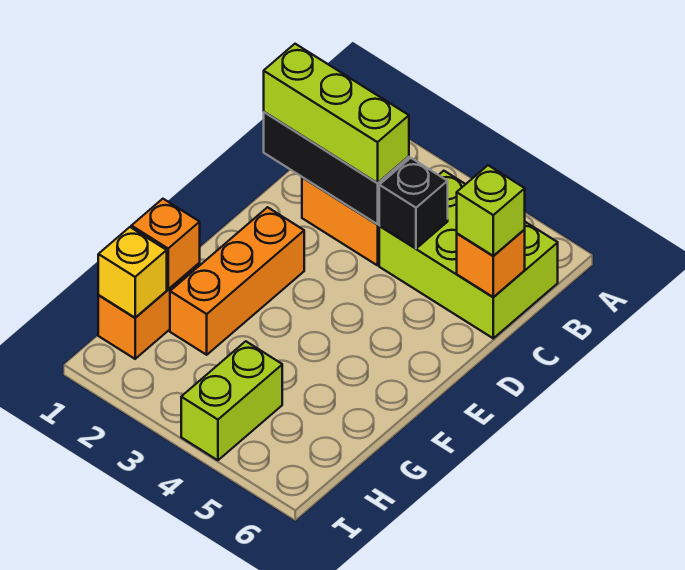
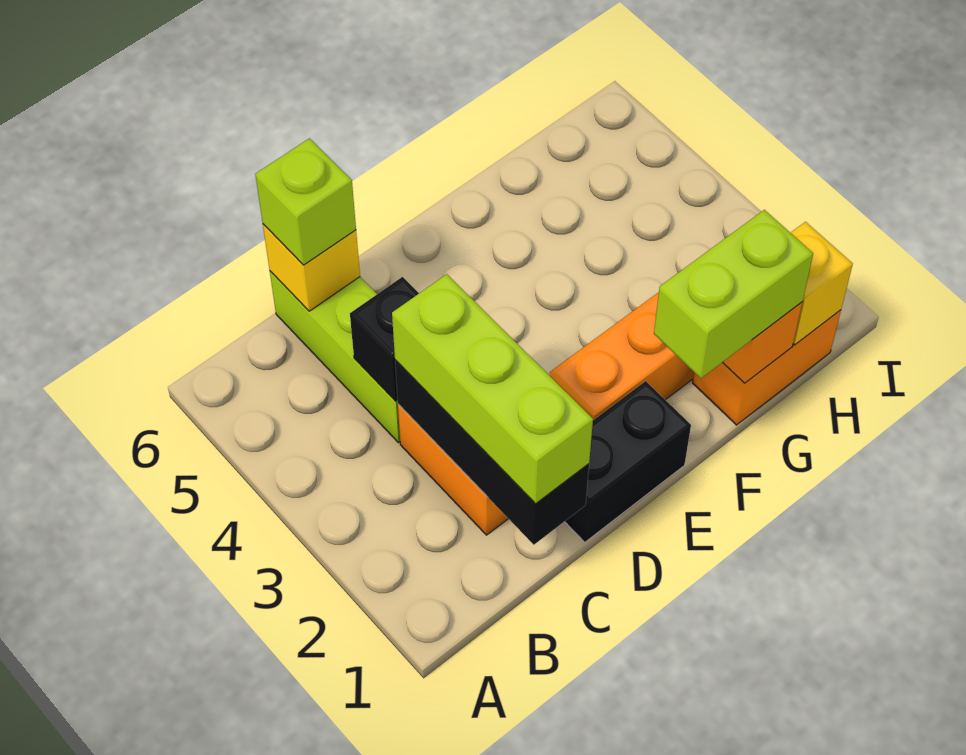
lime 2x3 brick [379,171,558,338] -> lime 1x3 brick [270,271,400,443]
orange 1x1 brick [457,230,525,297] -> yellow 1x1 brick [263,224,360,311]
none -> black 1x2 brick [565,381,691,542]
lime 1x2 brick [181,341,282,460] -> lime 1x2 brick moved to [654,210,813,378]

